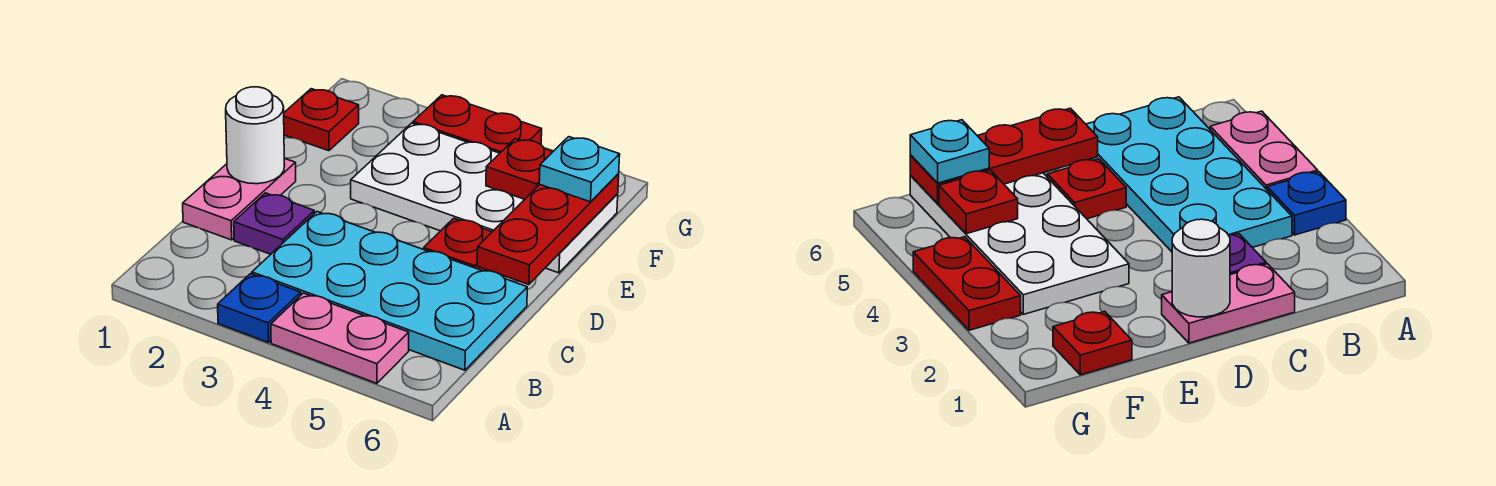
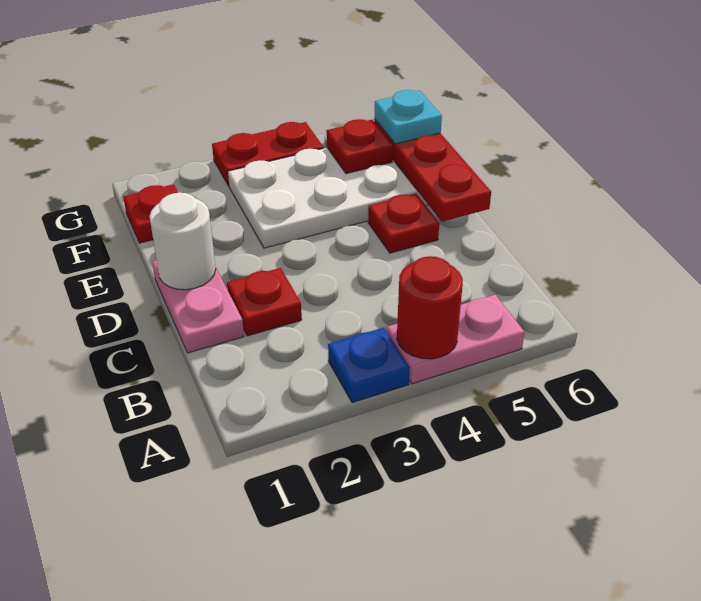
none -> red 1x1 round brick [397,256,463,359]
cyan 2x4 plate [252,212,527,370] -> none
purple 1x1 plate [234,193,314,254] -> red 1x1 plate [227,268,302,336]

